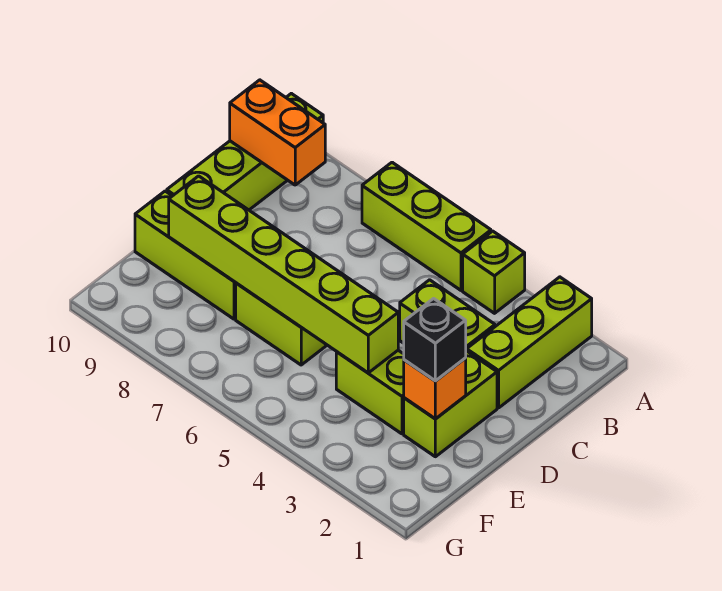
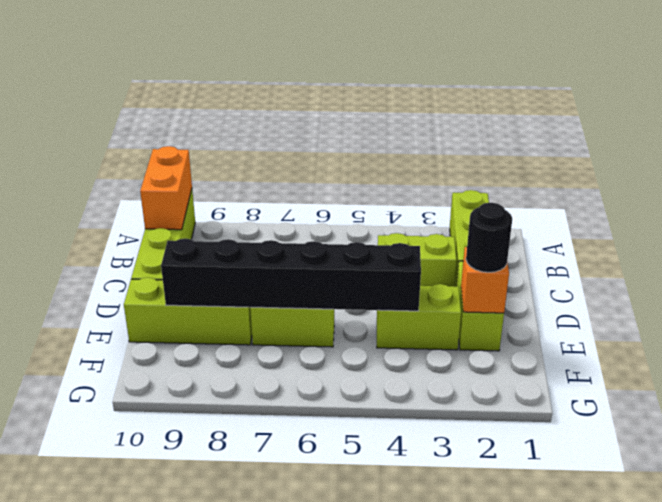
lime 1x1 brick [463,231,525,313] -> none
lime 1x3 brick [362,162,491,290] -> none
orange 1x2 brick [230,80,325,185] -> orange 1x2 brick turned to [140,146,192,230]
black 1x1 brick [404,299,466,381] -> black 1x1 round brick [466,203,512,272]
lime 1x6 brick [169,176,398,373] -> black 1x6 brick [161,238,421,311]

